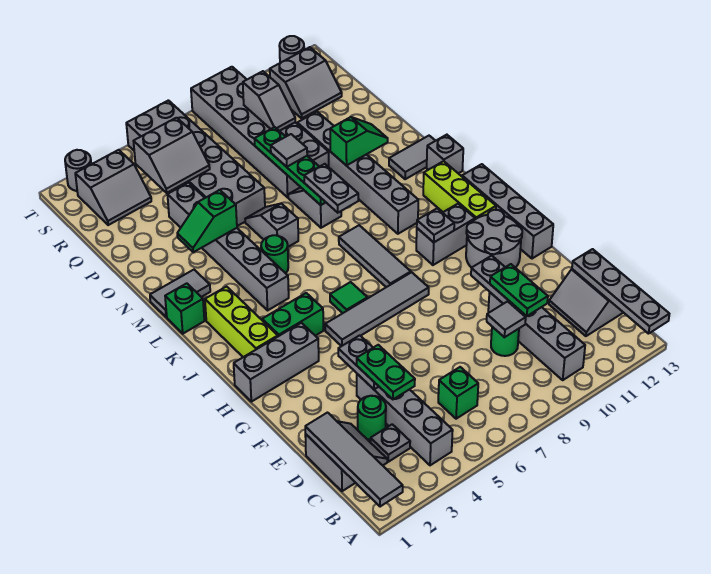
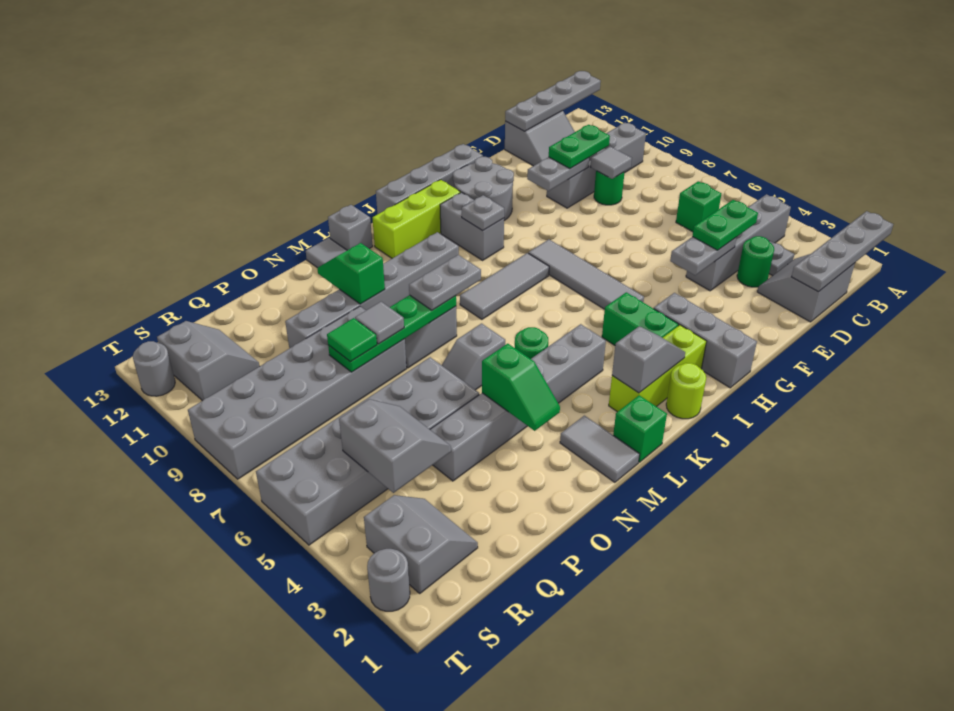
grey 1x4 tile [305,413,403,507] -> grey 1x4 plate [791,211,893,292]
green 1x1 tile [330,282,368,313] -> green 1x1 tile moved to [327,318,377,362]
none -> lime 1x1 round brick [666,363,706,419]
grey 1x2 slope [243,71,295,131] -> grey 1x2 slope moved to [612,326,685,393]

